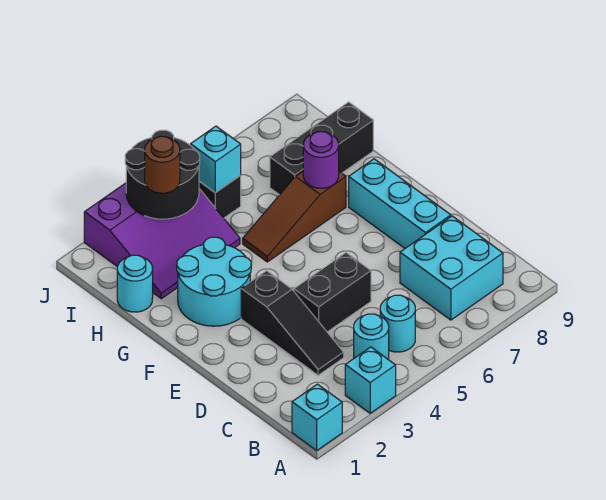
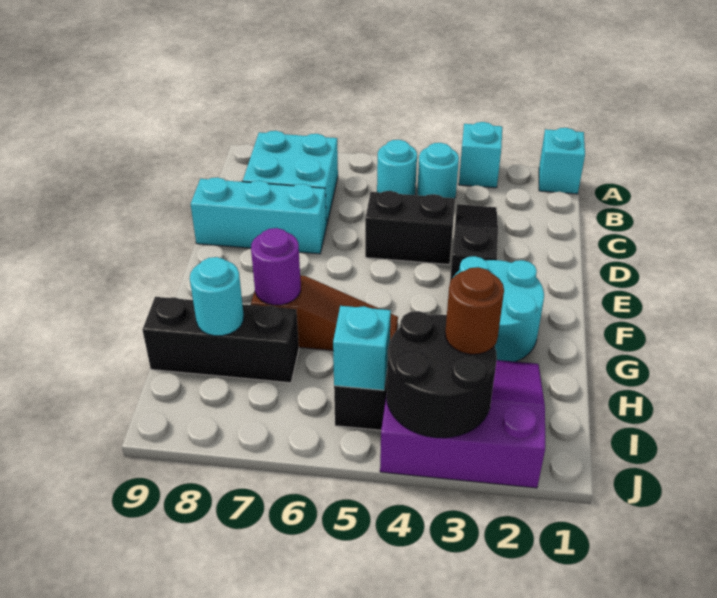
cyan 1x3 brick [349,159,451,248] -> cyan 1x3 brick turned to [191,177,326,254]
cyan 1x1 round brick [117,255,153,312] -> cyan 1x1 round brick moved to [190,257,244,336]

